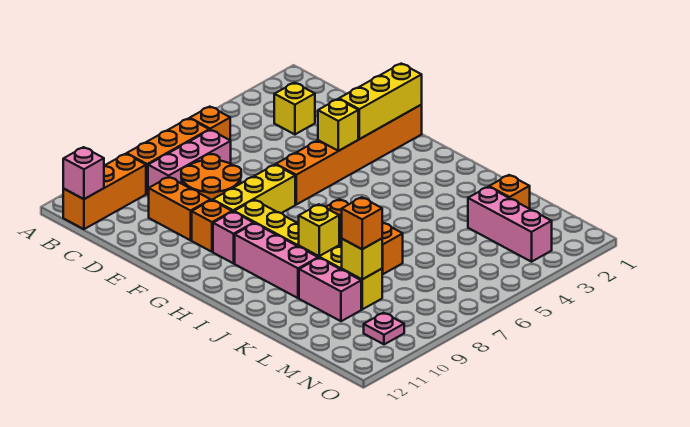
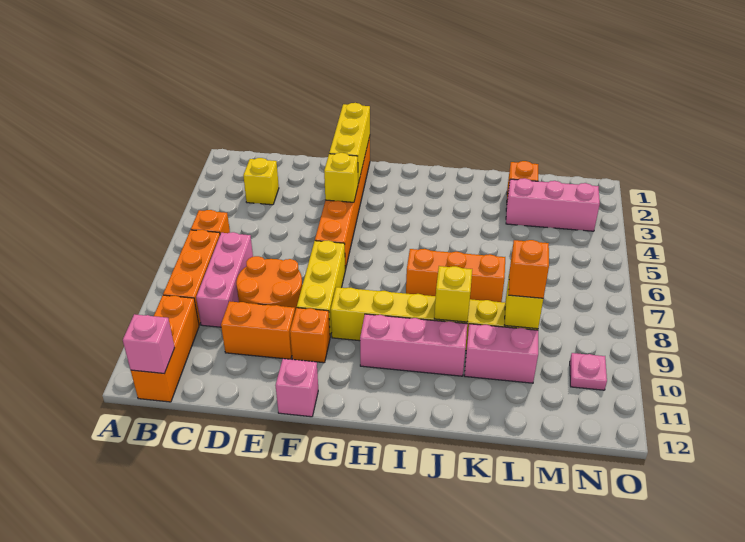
pink 1x1 brick [213,212,254,263] -> pink 1x1 brick moved to [275,359,318,417]

